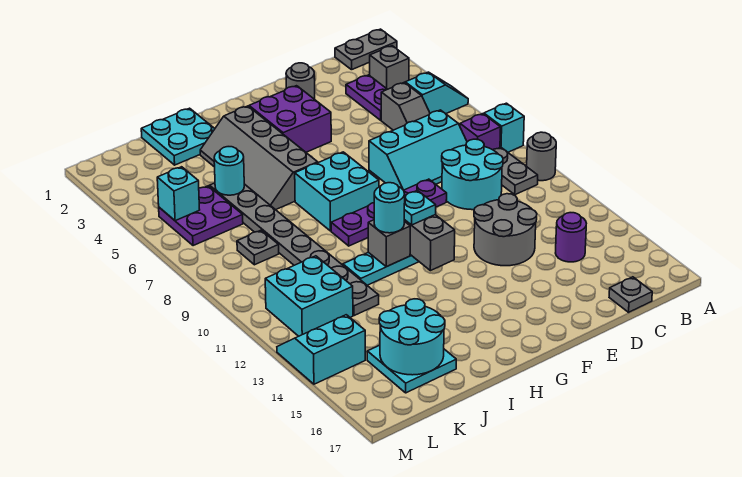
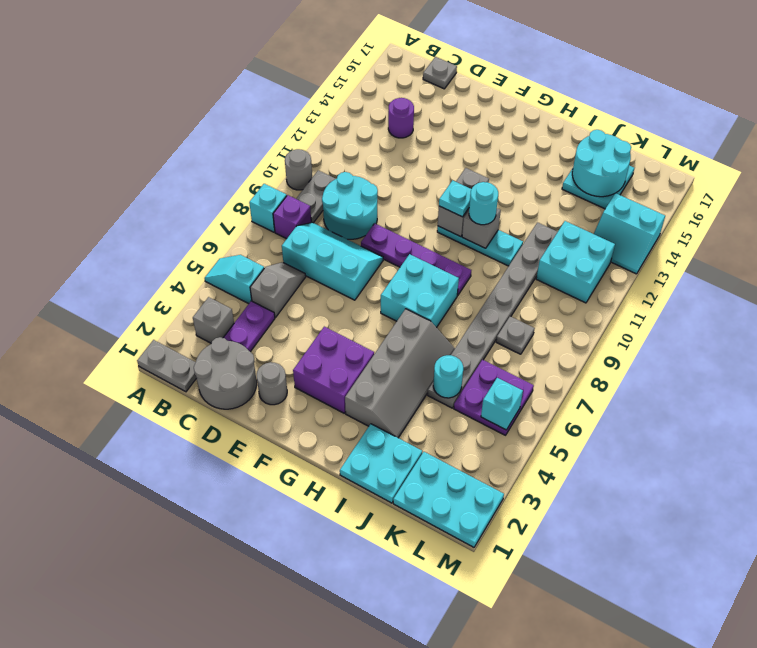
grey 2x2 round brick [474,194,537,266] -> grey 2x2 round brick moved to [194,337,257,409]
none -> cyan 2x3 plate [393,452,504,547]

